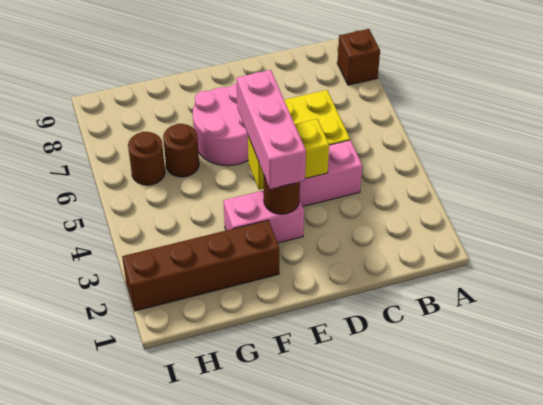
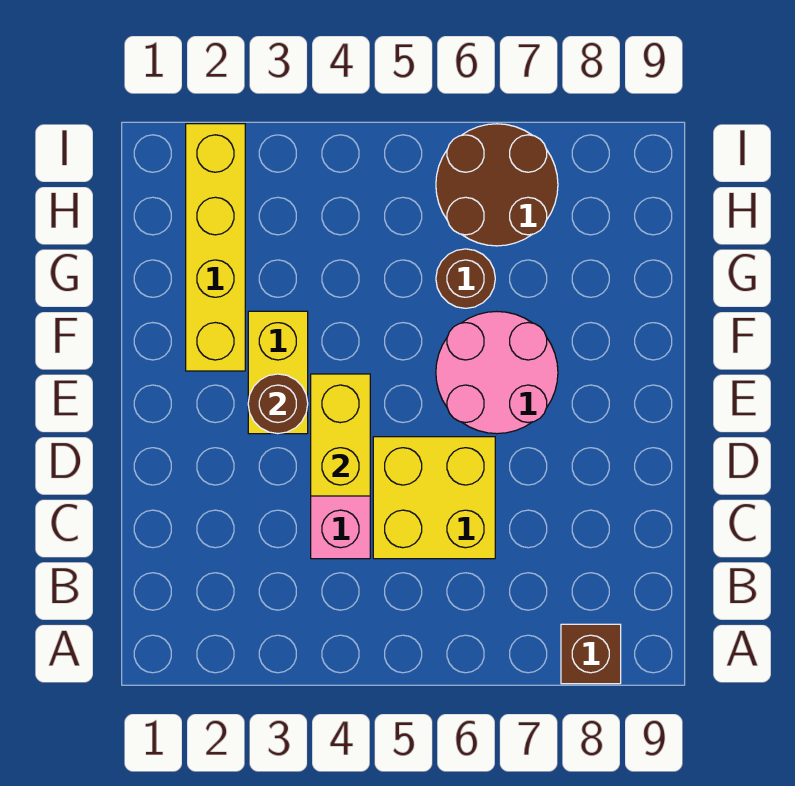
pink 1x2 brick [223,190,304,243] -> yellow 1x2 brick [248,311,308,434]
pink 1x3 brick [236,70,306,189] -> none
brown 1x4 brick [122,220,279,311] -> yellow 1x4 brick [186,124,245,371]
brown 1x1 round brick [128,132,165,185] -> brown 2x2 round brick [436,124,558,246]

